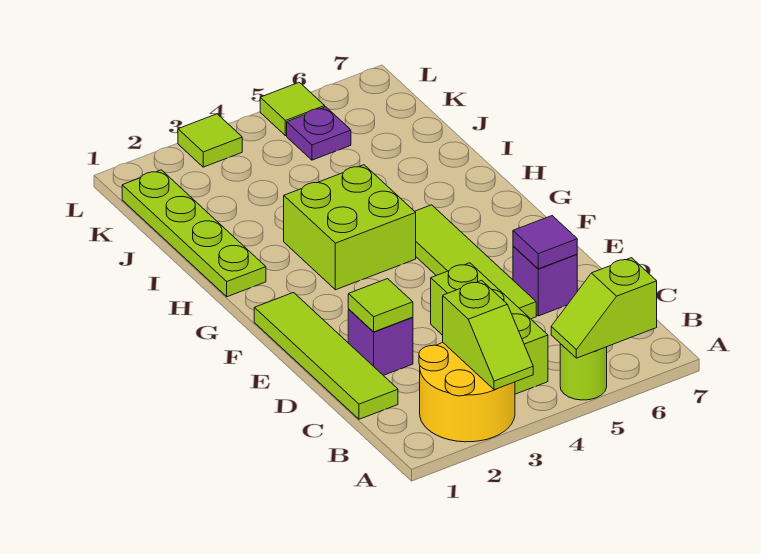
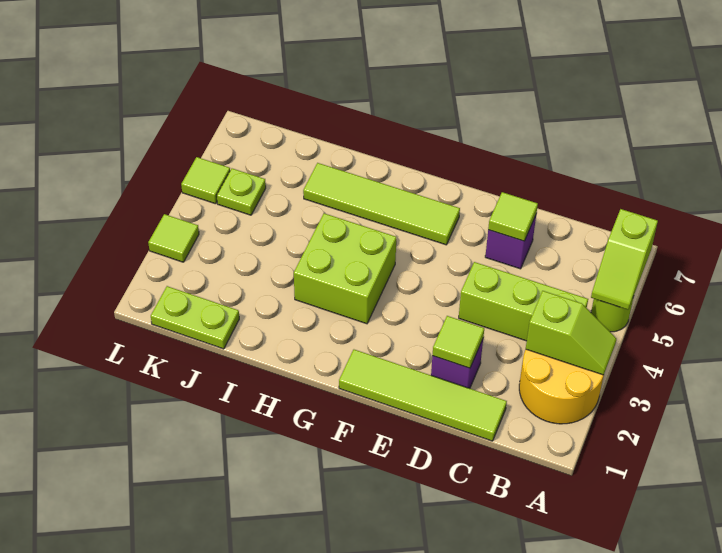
lime 1x4 tile [415,205,536,319] -> lime 1x4 tile moved to [303,163,460,245]
purple 1x1 tile [513,216,577,269] -> lime 1x1 tile [488,192,538,241]
lime 1x4 plate [122,170,266,297] -> lime 1x2 plate [151,286,239,349]
purple 1x1 plate [287,107,351,160] -> lime 1x1 plate [217,169,266,215]

